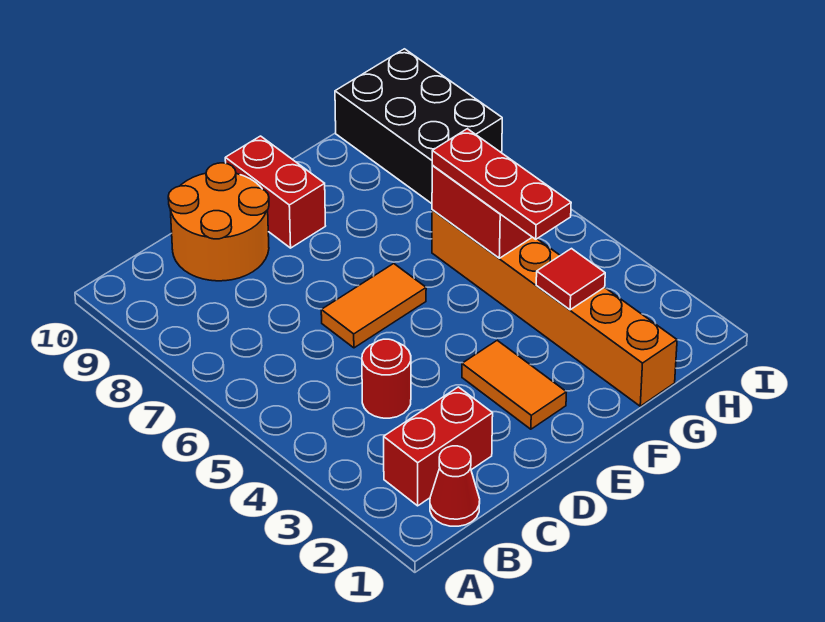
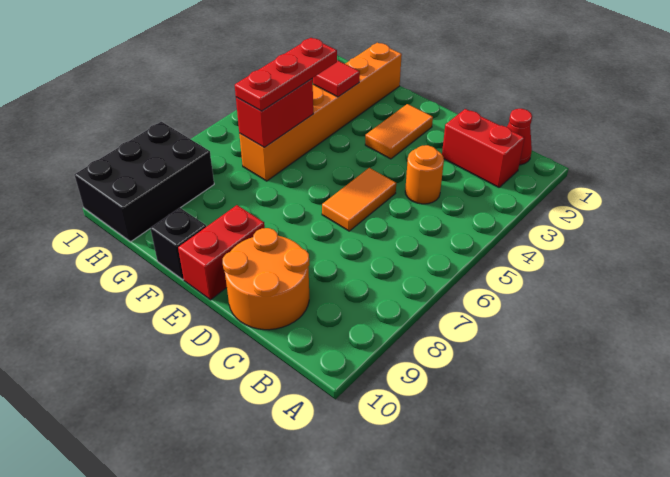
red 1x1 round brick [362,339,411,418] -> orange 1x1 round brick [405,145,444,204]
orange 1x2 tile [321,264,426,348] -> orange 1x2 tile turned to [322,168,396,231]
none -> black 1x1 brick [150,208,206,280]

